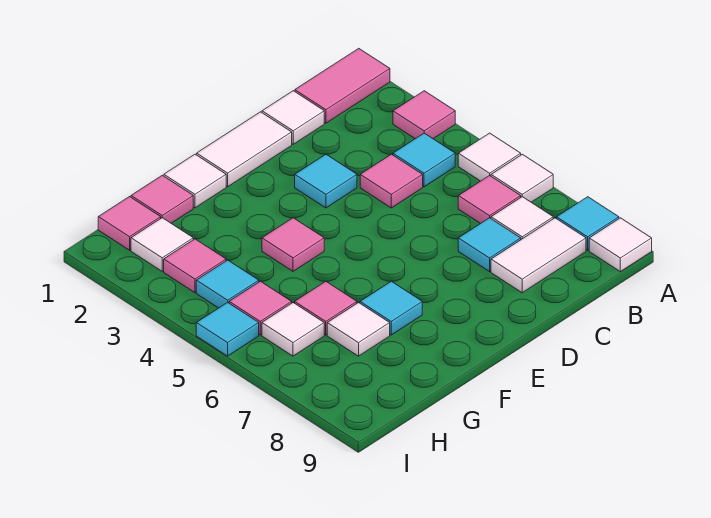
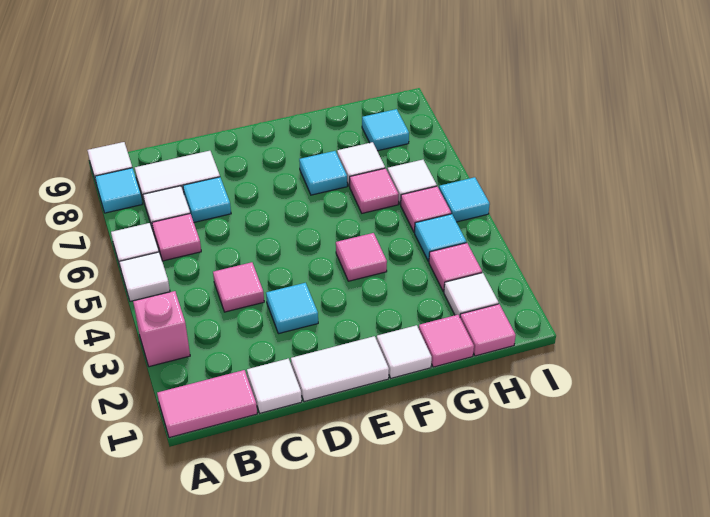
pink 1x1 tile [393,91,455,139] -> pink 1x1 brick [133,291,190,367]
cyan 1x1 tile [393,133,455,187] -> cyan 1x1 tile moved to [362,109,409,151]

